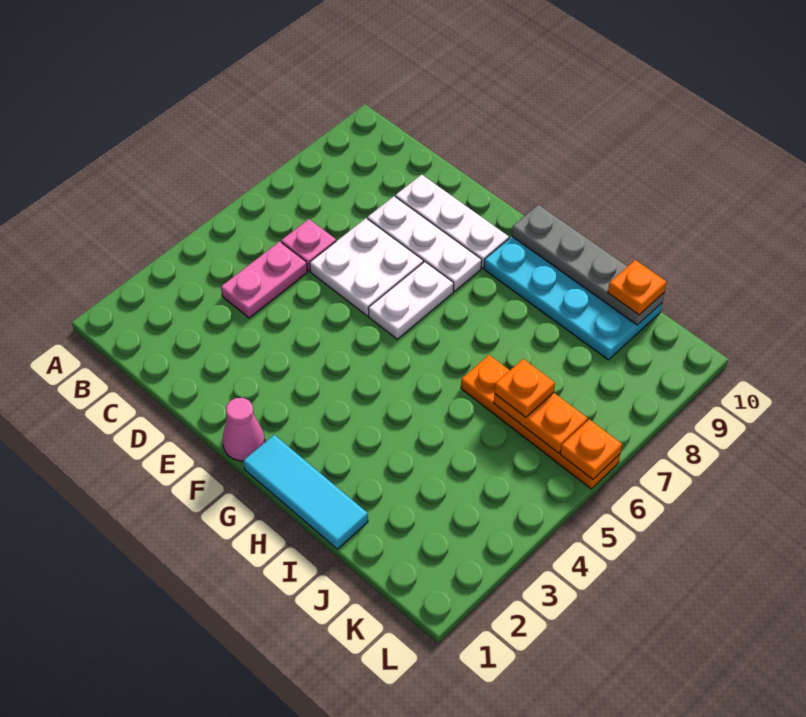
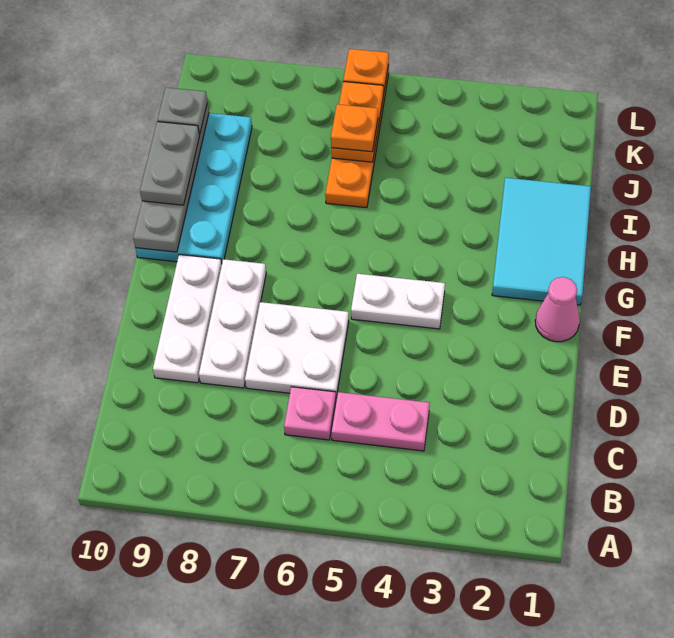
white 1x2 plate [368,262,454,339] -> white 1x2 plate moved to [351,274,445,329]
cyan 1x3 tile [243,435,368,549] -> cyan 2x3 tile [492,178,591,305]
none -> grey 1x2 plate [140,122,200,205]
orange 1x1 plate [608,260,667,315] -> grey 1x1 plate [158,88,207,134]

